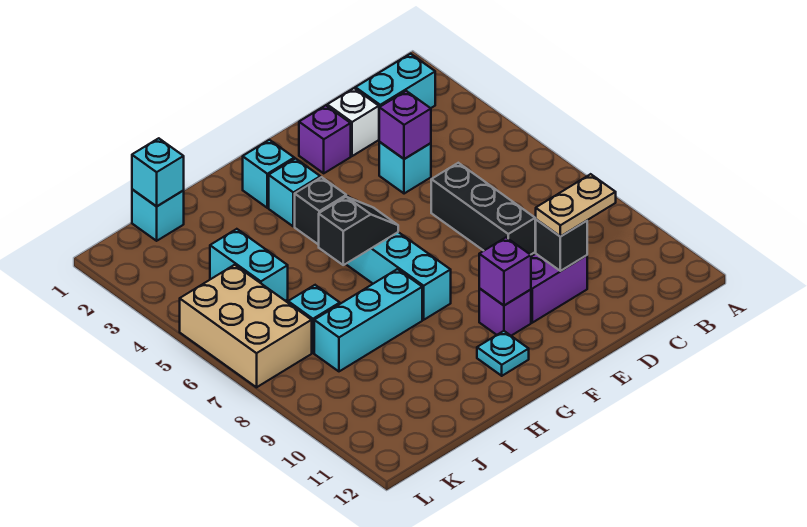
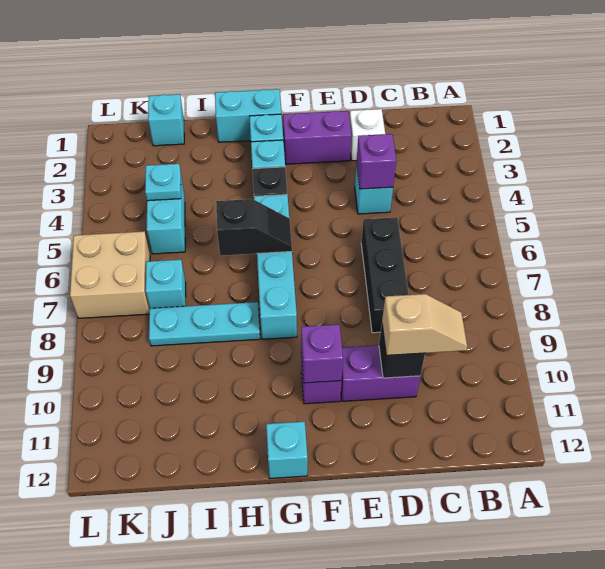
cyan 1x2 brick [355,54,435,108] -> cyan 1x2 brick moved to [215,89,281,142]
tan 1x2 plate [536,174,616,237] -> tan 1x2 slope [382,294,467,355]
purple 1x1 brick [299,105,351,173] -> purple 1x2 brick [283,111,351,164]
cyan 1x1 plate [477,331,529,376] -> cyan 1x1 plate moved to [145,164,181,201]
cyan 1x3 brick [314,269,422,371] -> cyan 1x3 plate [149,302,260,346]
cyan 1x1 brick [132,138,184,206] -> cyan 1x1 brick moved to [266,421,308,478]
tan 2x3 brick [180,265,312,387] -> tan 2x2 brick [70,231,150,318]

